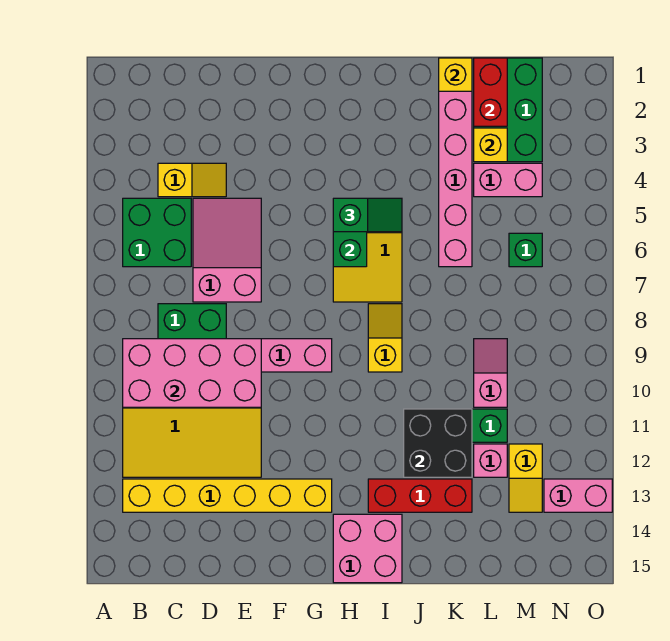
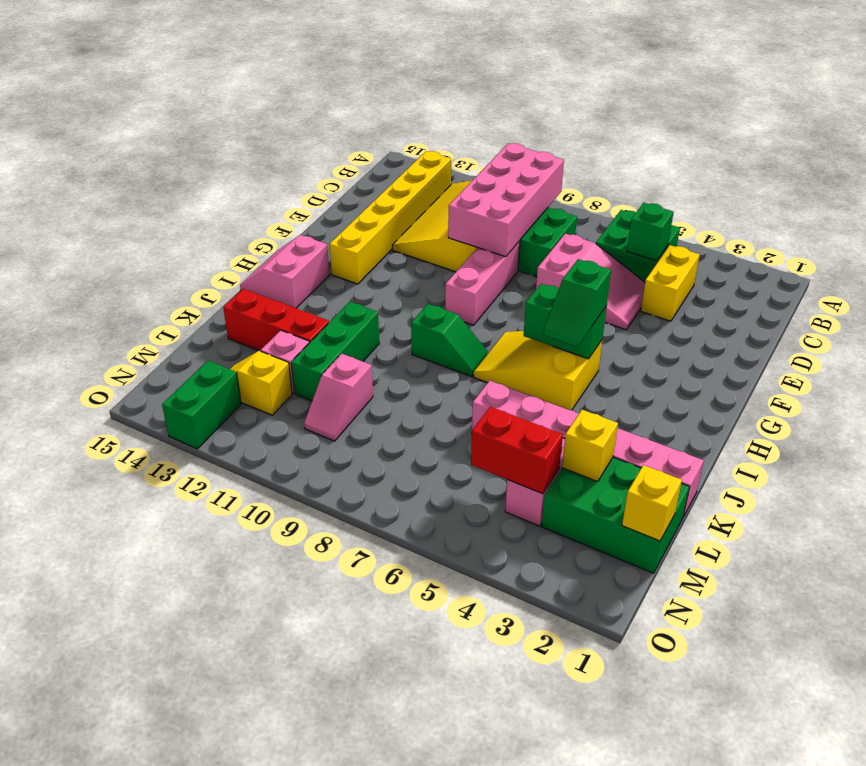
yellow 1x2 slope [158,163,226,197] -> yellow 1x2 brick [641,245,700,321]
pink 2x2 brick [333,514,402,583] -> pink 2x2 slope [240,235,329,308]
yellow 1x2 slope [368,304,402,372] -> green 1x2 slope [411,304,488,377]
red 1x3 brick [368,479,472,512] -> red 1x3 brick turned to [223,289,329,351]
black 2x2 brick [404,409,472,477] -> none
yellow 1x1 brick [439,58,472,91] -> yellow 1x1 brick moved to [622,465,682,541]
red 1x2 brick [474,58,507,126] -> red 1x2 brick moved to [471,407,563,494]
pink 1x2 slope [474,339,507,407] -> pink 1x2 slope turned to [304,354,373,441]
green 1x1 brick [509,233,542,267] -> green 1x1 brick moved to [627,203,674,261]
pink 1x2 brick [544,479,612,512] -> green 1x2 brick [162,361,241,449]

